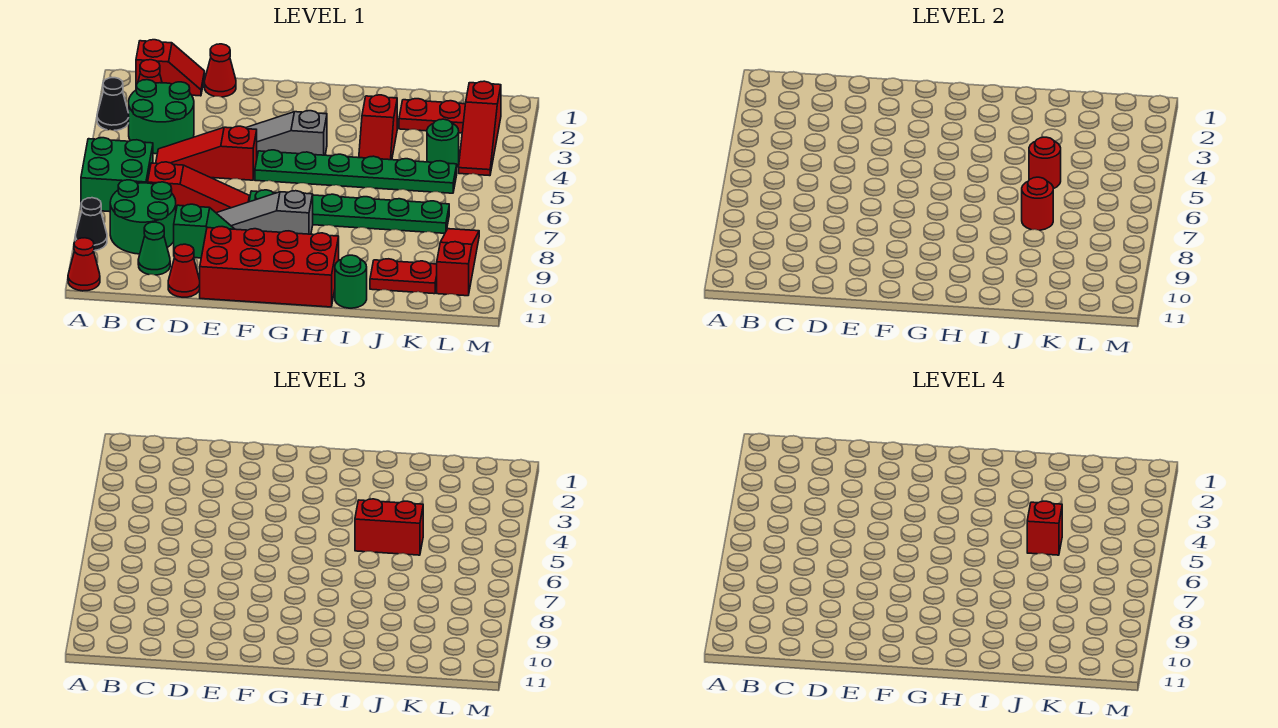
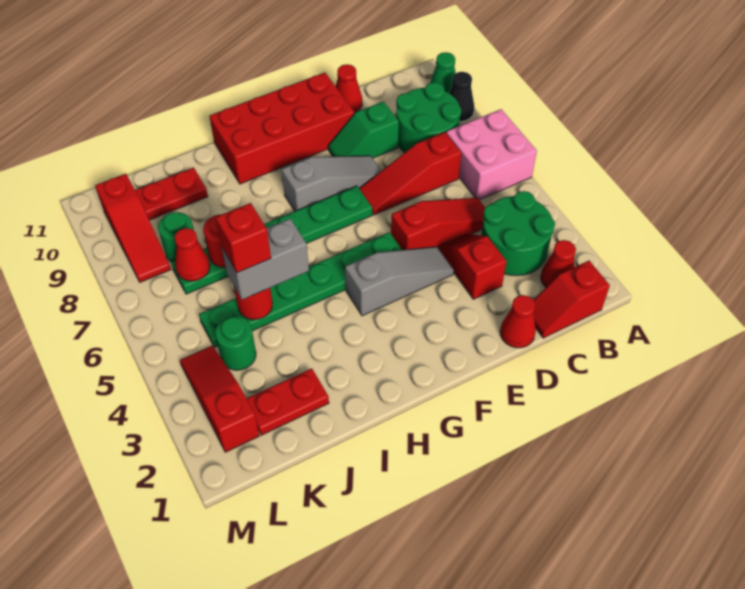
black 1x1 cone [97,78,129,130] -> none
green 2x2 brick [81,138,153,212] -> pink 2x2 brick [446,109,537,200]
red 1x1 cone [68,238,100,291] -> red 1x1 cone moved to [175,228,210,281]
green 1x1 cone [138,222,170,275] -> green 1x1 cone moved to [430,52,456,93]
red 1x2 slope [359,95,397,160] -> red 1x2 slope moved to [438,234,507,299]
red 1x2 brick [355,499,423,555] -> grey 1x2 brick [222,219,309,300]
green 1x1 round brick [335,255,367,308] -> green 1x1 round brick moved to [158,212,194,262]

